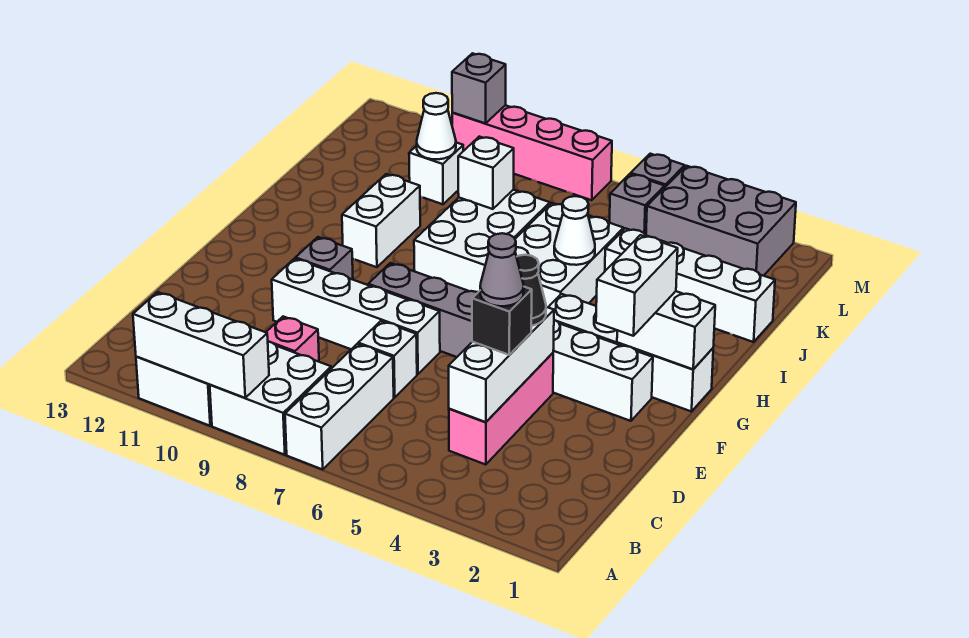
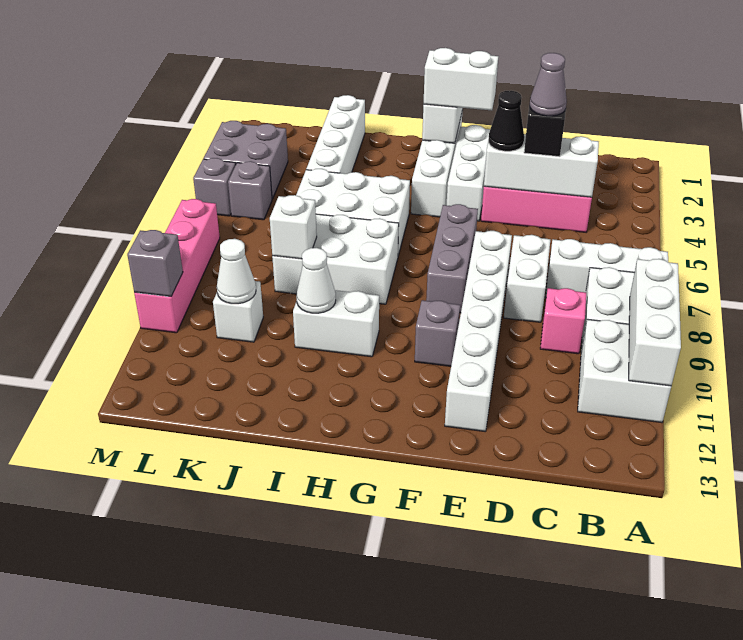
white 1x1 brick [358,321,417,397] -> white 1x2 brick [504,235,550,322]
white 1x4 brick [272,259,440,374] -> white 1x6 brick [445,231,512,432]
white 1x1 cone [554,196,595,265] -> white 1x1 cone moved to [296,248,336,313]
grey 2x3 brick [646,166,796,276] -> grey 2x2 brick [203,121,288,199]

